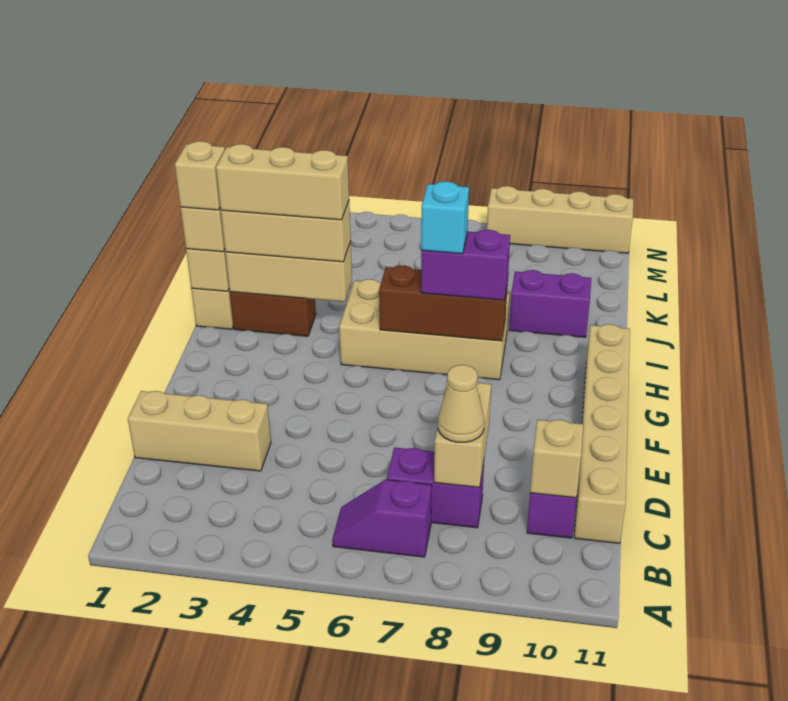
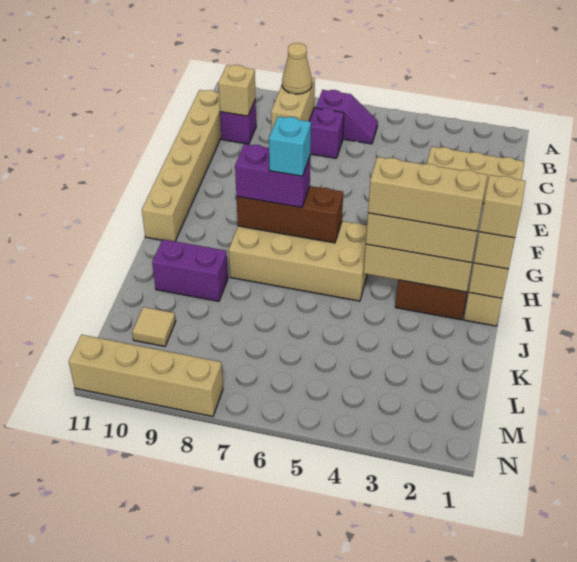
none -> tan 1x1 tile [132,307,176,346]

